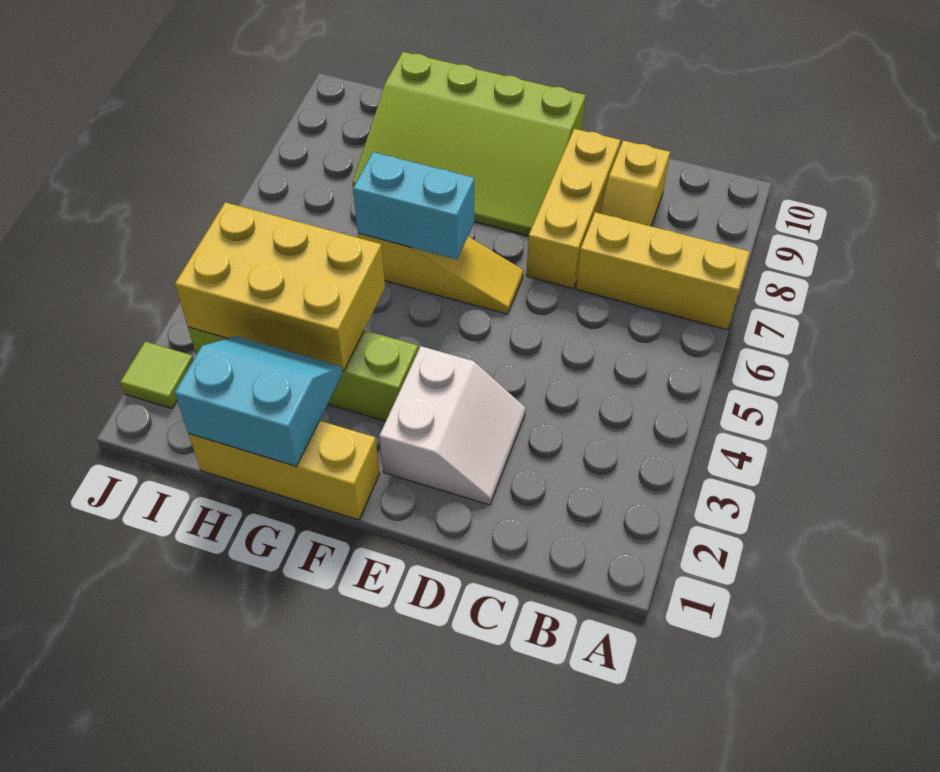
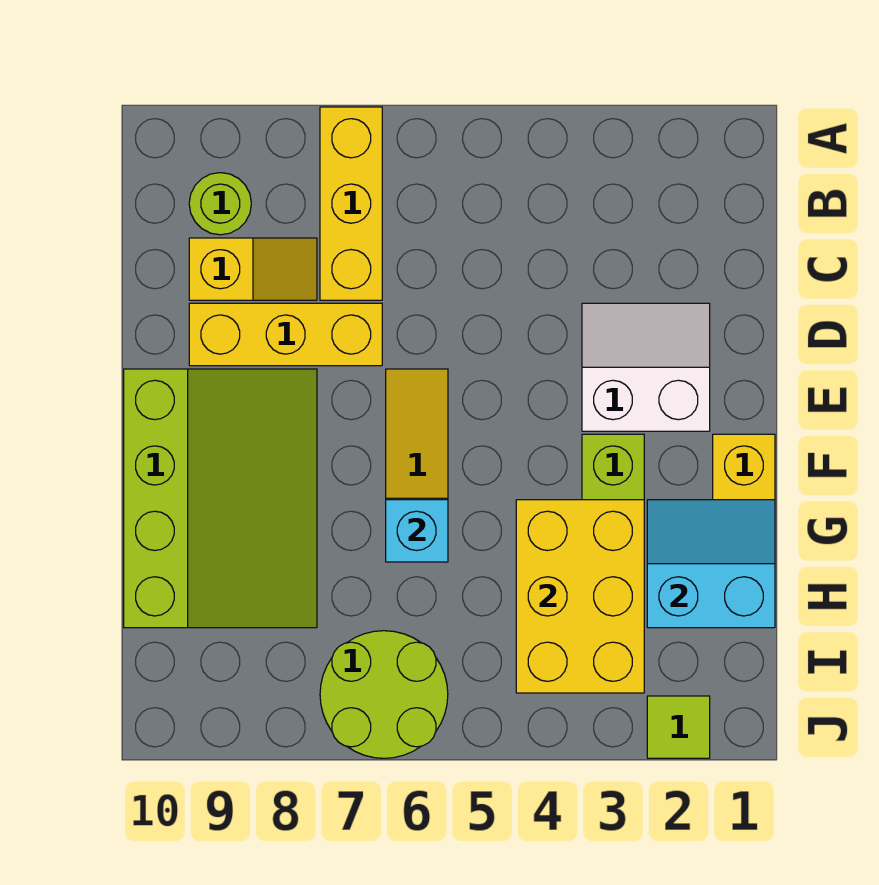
none -> lime 1x1 round brick [189,173,251,235]
cyan 1x2 brick [353,152,474,259] -> cyan 1x1 brick [386,500,448,562]
cyan 2x2 slope [175,336,342,466] -> cyan 2x2 slope turned to [647,500,775,628]
none -> lime 2x2 round brick [320,631,448,758]

